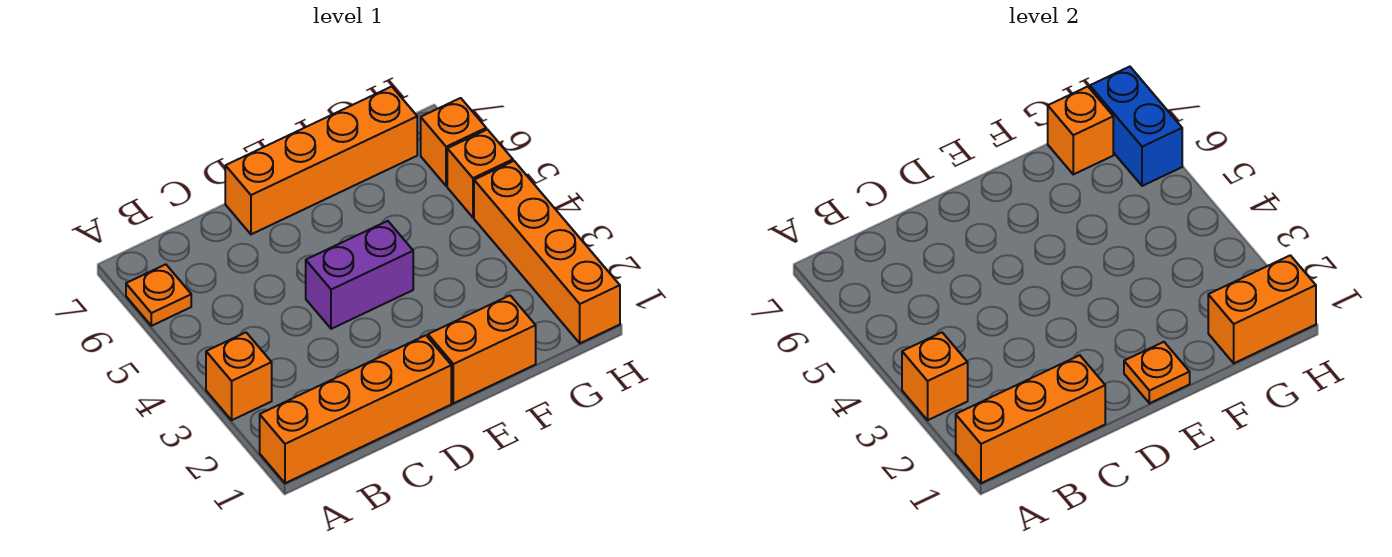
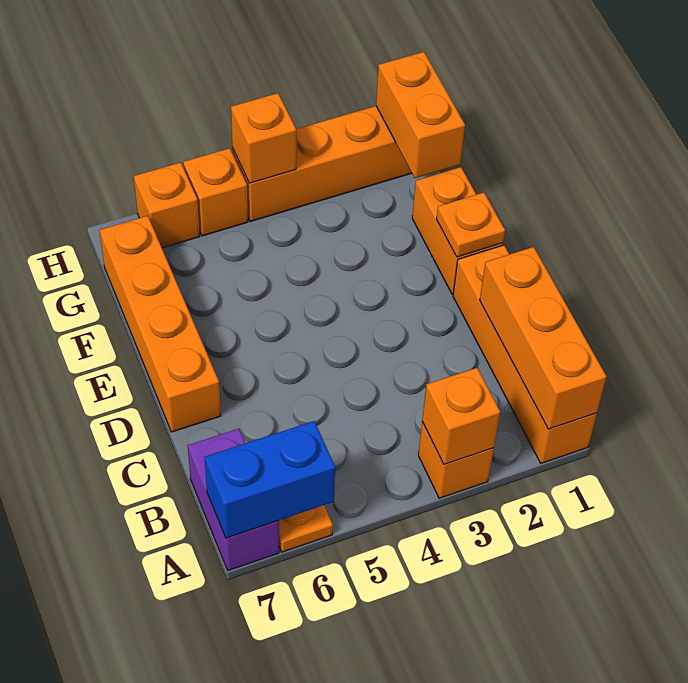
purple 1x2 brick [306,221,413,329] -> purple 1x2 brick moved to [188,429,279,571]
orange 1x1 brick [1048,87,1113,174] -> orange 1x1 brick moved to [231,93,296,183]
blue 1x2 brick [1090,67,1182,186] -> blue 1x2 brick moved to [205,421,335,538]

